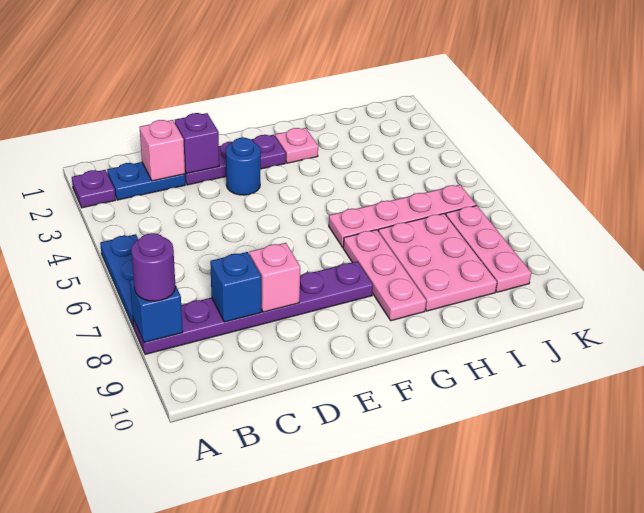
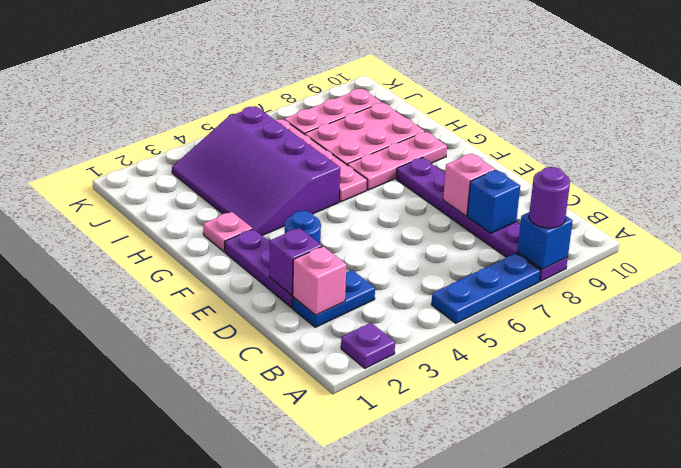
blue 1x2 plate [107,162,185,200] -> blue 1x2 plate turned to [293,270,375,327]
none -> purple 3x4 slope [172,106,340,235]

